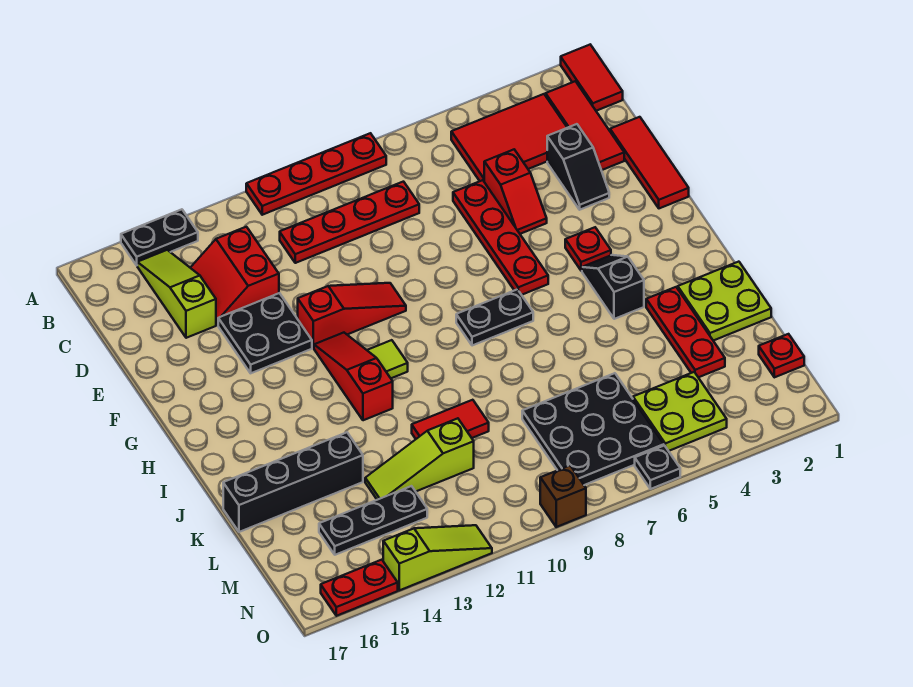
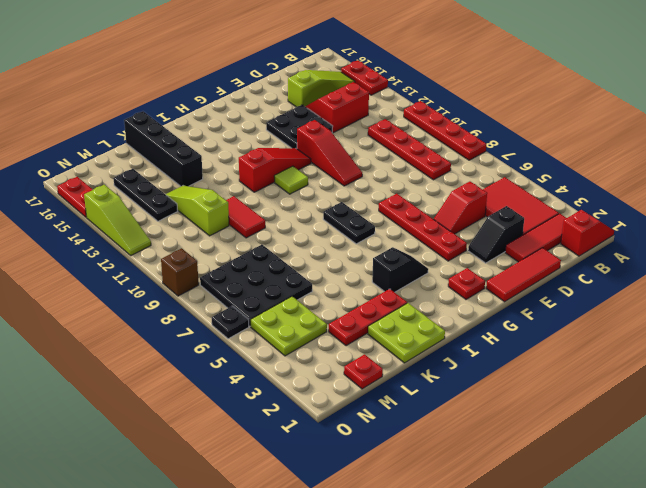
red 1x2 tile [561,45,623,111] -> red 1x2 slope [561,210,614,256]
black 1x2 plate [121,209,198,265] -> red 1x2 plate [341,60,388,95]
red 1x4 plate [453,180,548,295] -> red 1x4 plate turned to [379,194,467,261]
red 1x1 plate [565,227,611,271] -> red 1x1 plate moved to [448,268,485,299]

